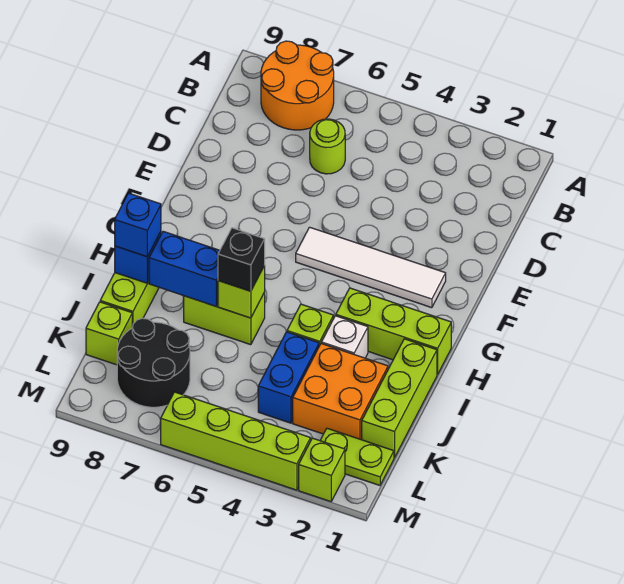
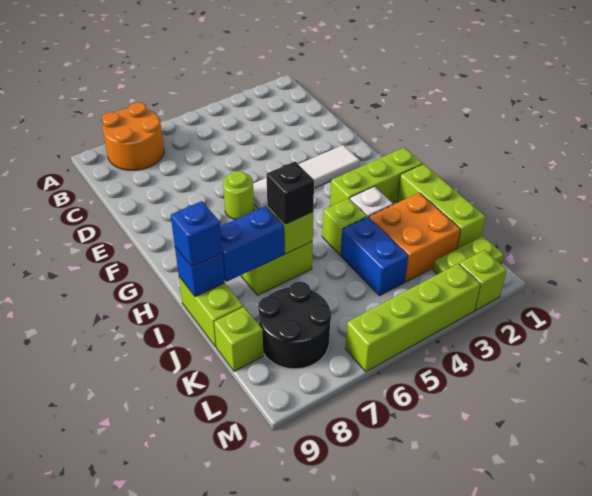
lime 1x1 round brick [310,119,345,174] -> lime 1x1 round brick moved to [223,171,254,219]

